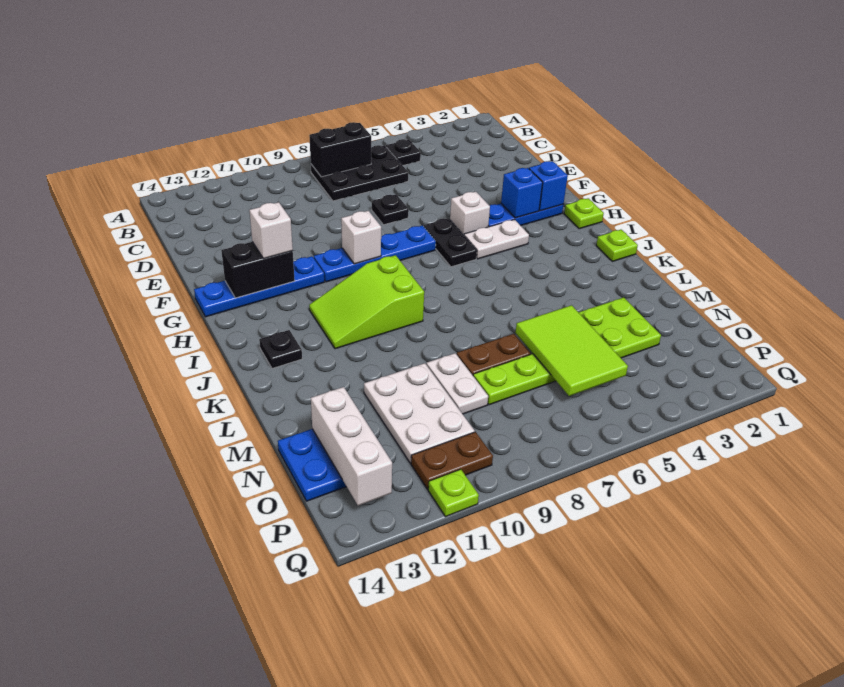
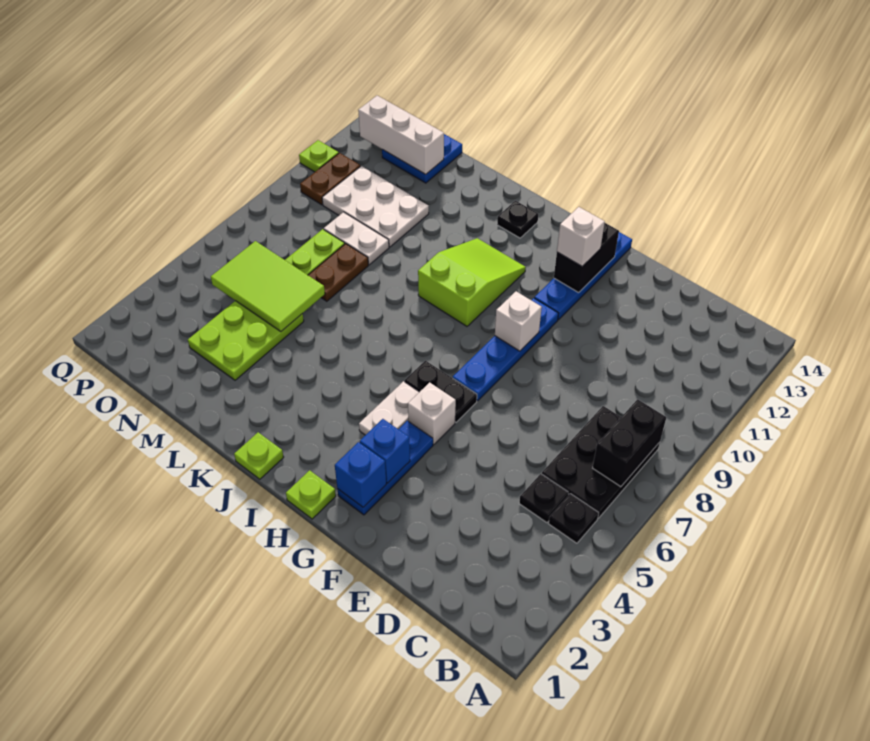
black 1x1 plate [372,194,409,225] -> black 1x1 plate moved to [519,474,569,523]

